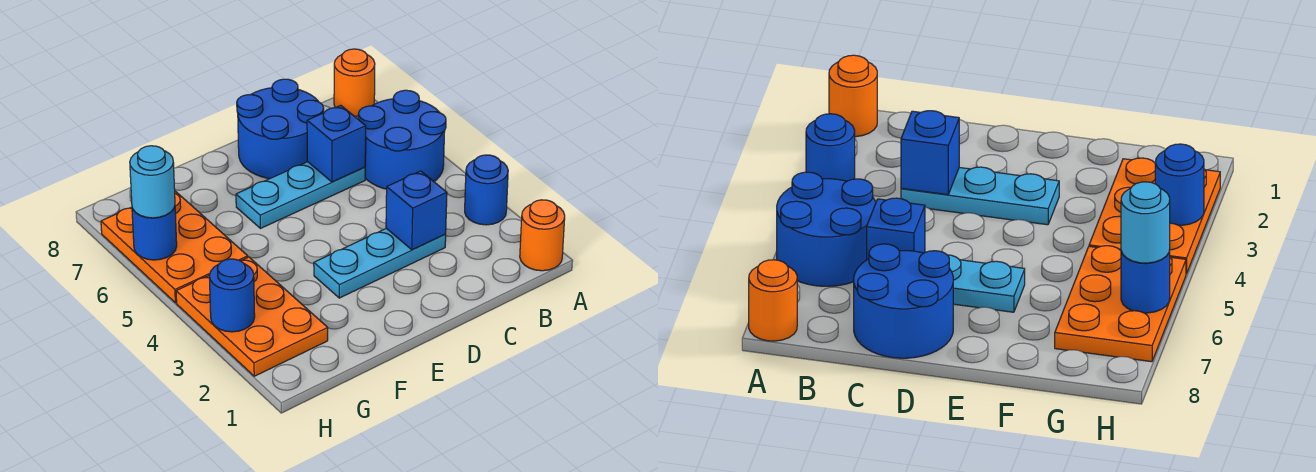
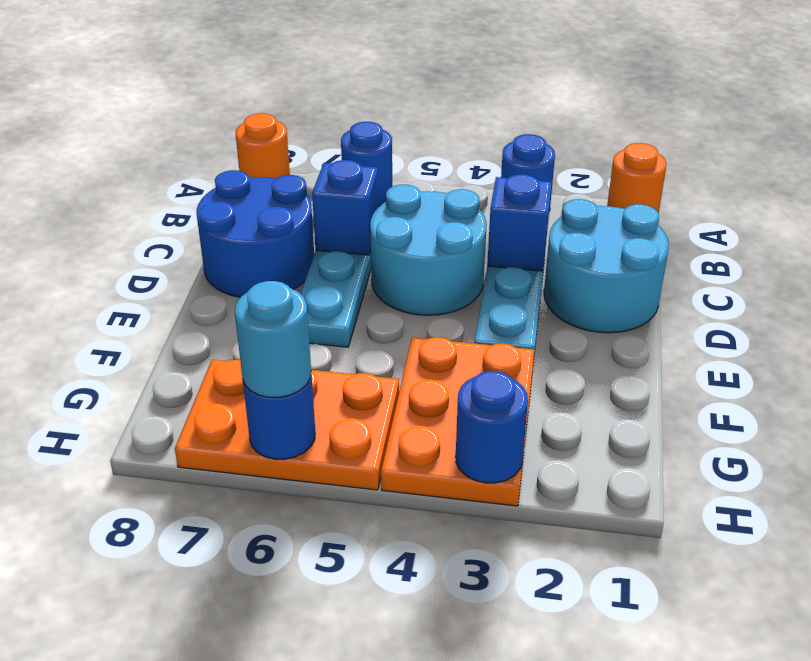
blue 2x2 round brick [358,90,446,189] -> blue 1x1 round brick [341,122,392,206]
none -> cyan 2x2 round brick [544,199,669,333]
none -> cyan 2x2 round brick [370,185,487,315]
orange 2x3 plate [176,257,328,376] -> orange 2x3 plate turned to [381,337,535,506]

